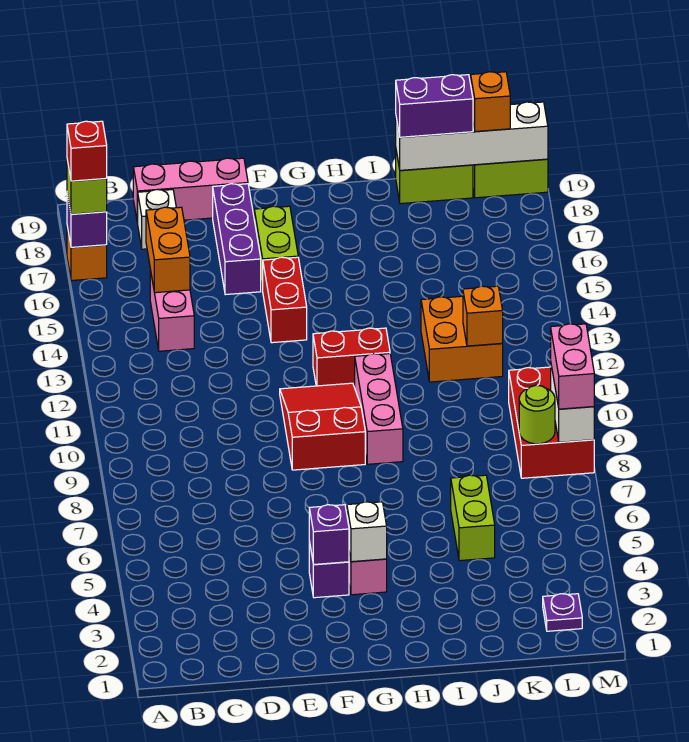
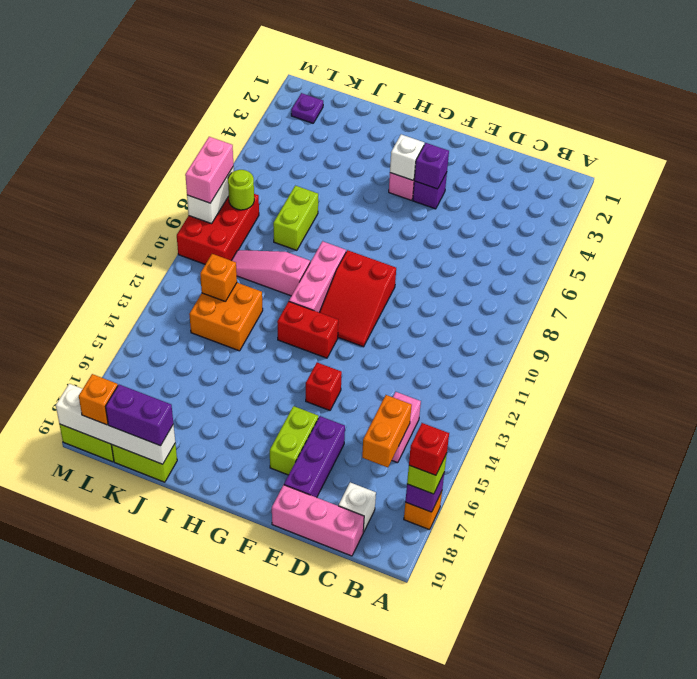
red 1x2 brick [263,257,307,343] -> red 1x1 brick [306,363,342,410]
none -> pink 1x3 slope [231,250,310,296]
lime 1x2 brick [451,475,495,561] -> lime 1x2 brick moved to [273,186,318,250]

